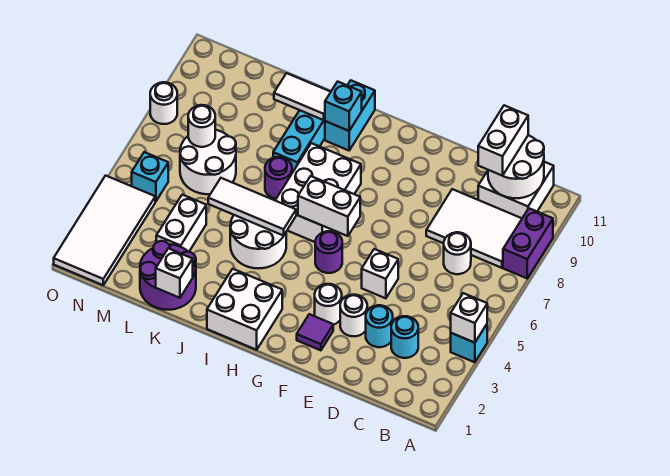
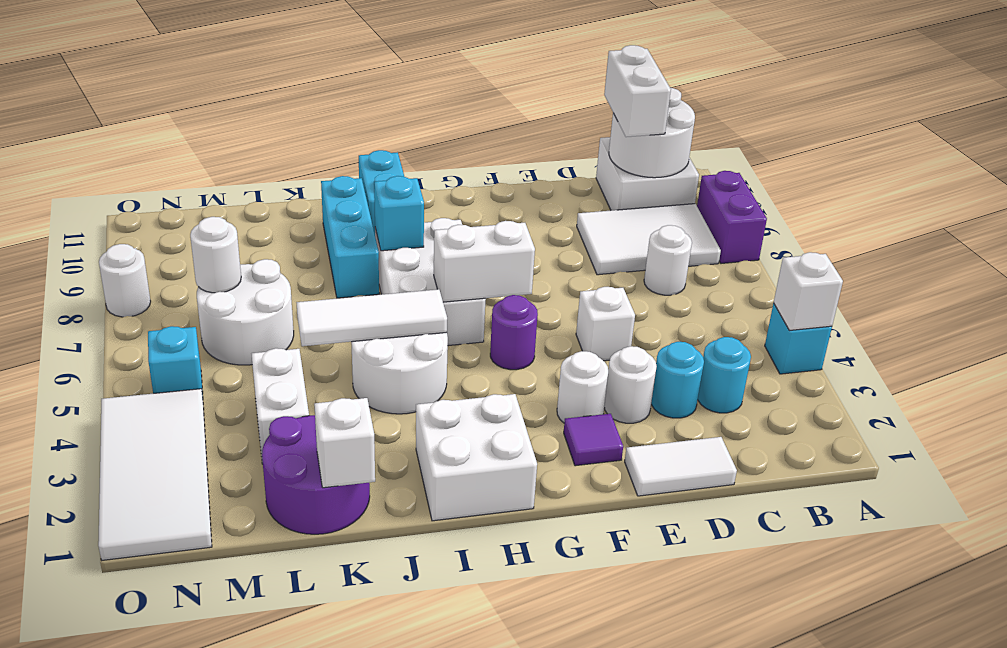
cyan 1x1 brick [325,82,362,131] -> cyan 1x1 brick moved to [374,176,424,251]
purple 1x1 round brick [265,157,292,199] -> none
white 1x2 tile [274,73,331,120] -> white 1x2 tile moved to [625,437,737,496]

